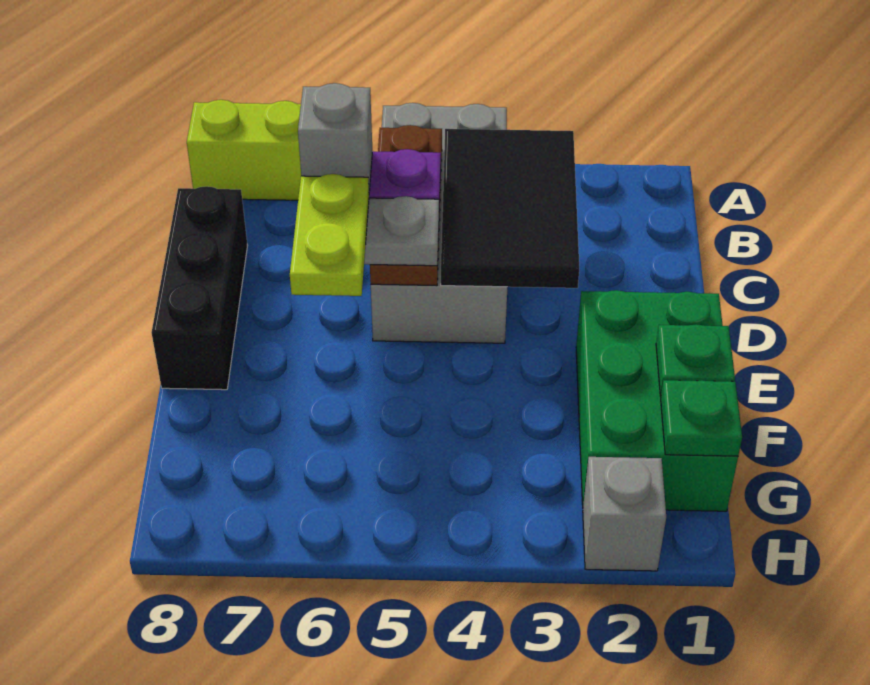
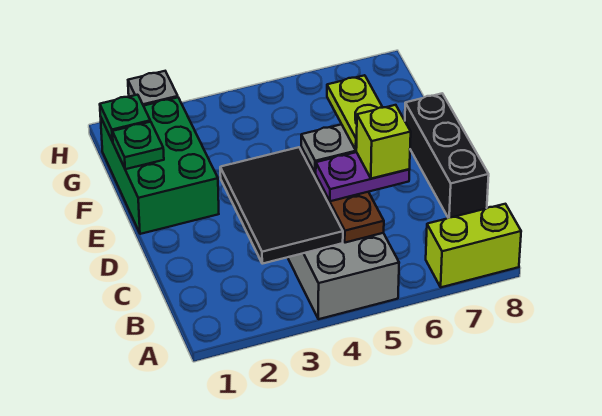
grey 1x1 brick [298,83,372,191] -> lime 1x1 brick [356,105,411,179]

